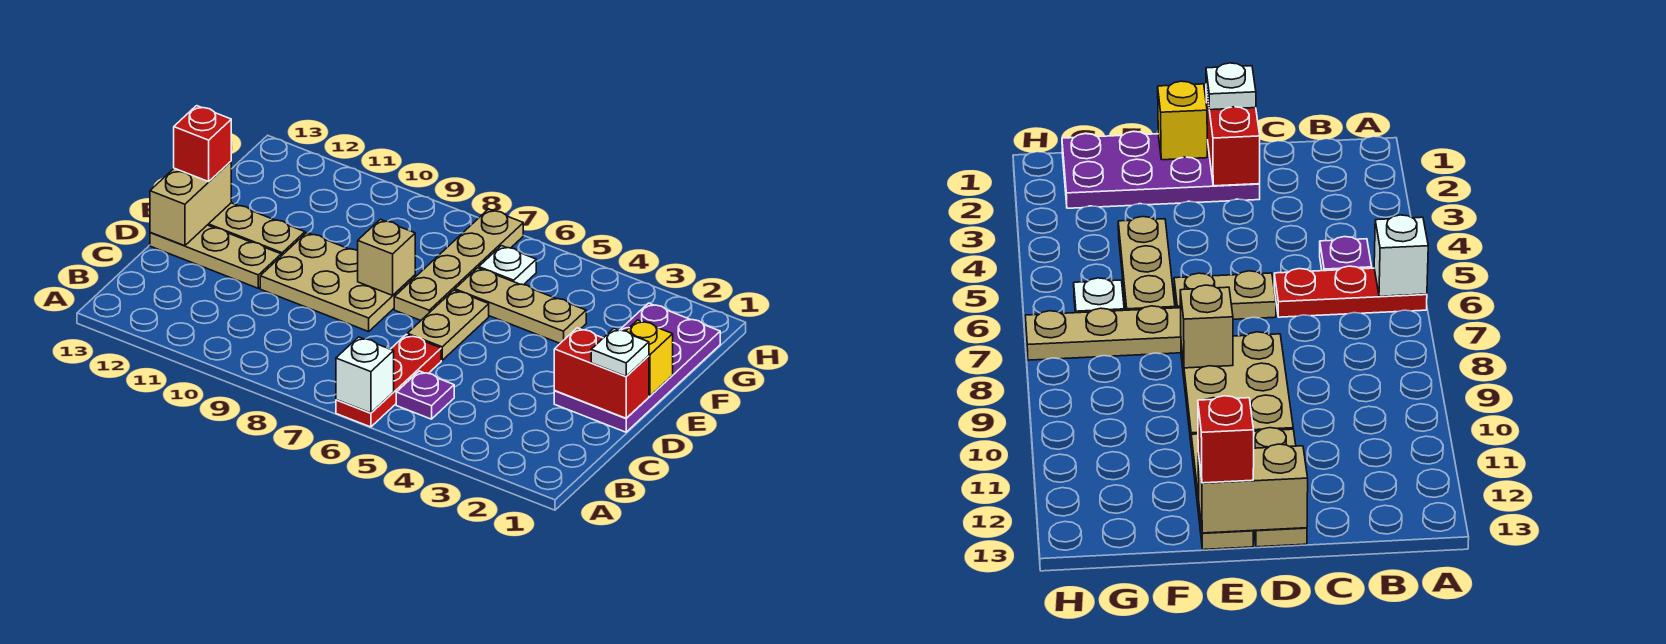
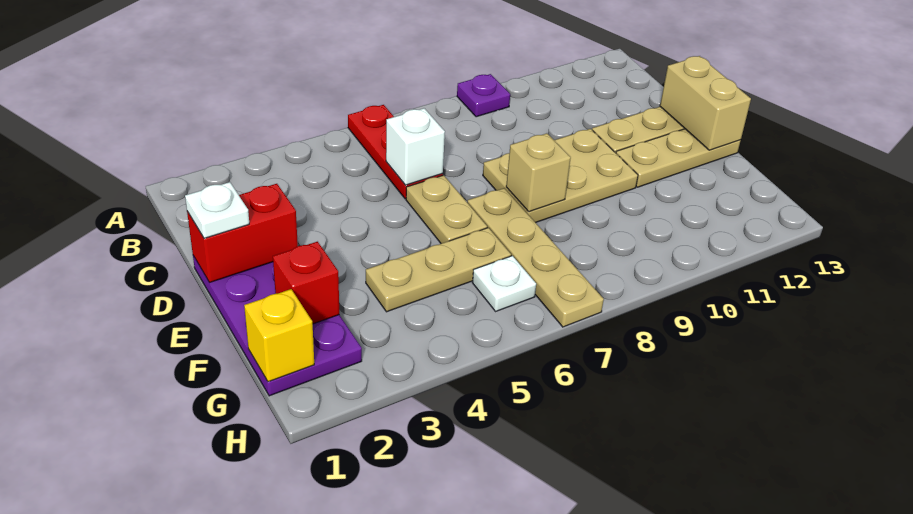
white 1x1 brick [336,337,394,413] -> white 1x1 brick moved to [386,108,445,185]
purple 1x1 plate [396,371,454,419] -> purple 1x1 plate moved to [457,74,510,117]
yellow 1x1 brick [626,320,673,396] -> yellow 1x1 brick moved to [244,289,314,382]
red 1x1 brick [174,106,231,182] -> red 1x1 brick moved to [273,242,339,324]

